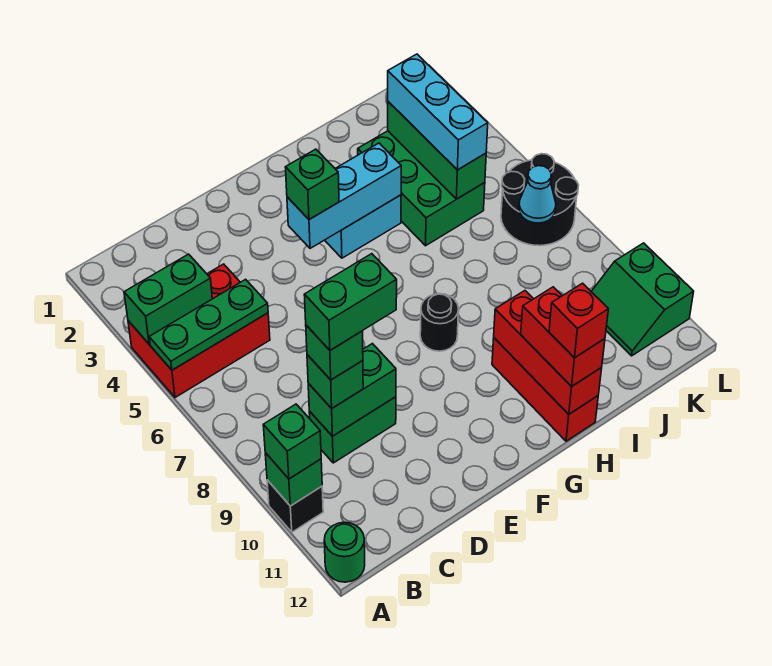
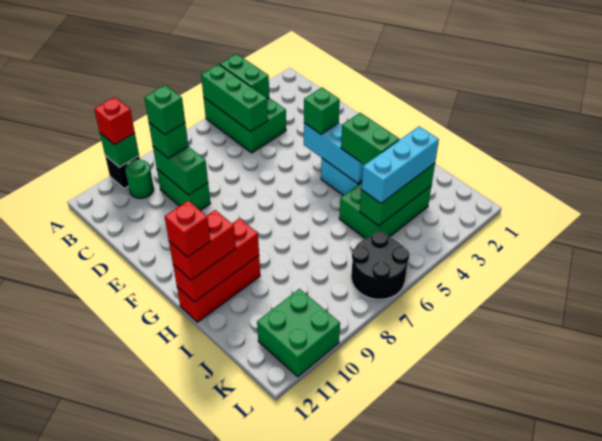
red 2x3 brick [128,264,270,398] -> green 2x3 brick [204,98,286,153]
green 1x3 plate [149,279,268,370] -> green 1x3 brick [201,65,268,132]
green 1x1 brick [263,404,321,479] -> red 1x1 brick [94,97,135,145]
green 1x1 round brick [324,522,365,582] -> green 1x1 round brick moved to [125,159,154,198]
green 1x2 brick [304,254,397,350] -> green 1x2 brick moved to [341,113,399,165]
black 1x1 round brick [420,294,458,351] -> none
cyan 1x1 cone [519,166,556,223] -> none
green 2x2 slope [591,243,694,356] -> green 2x2 brick [257,289,340,377]

